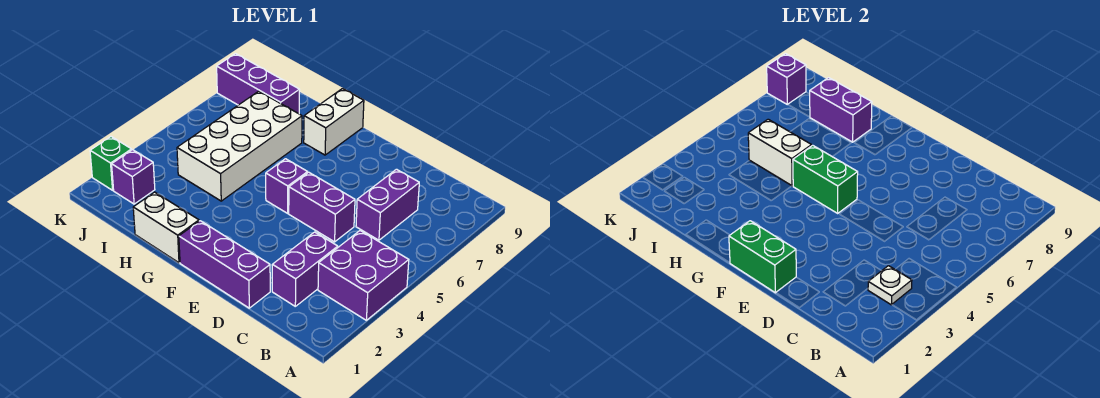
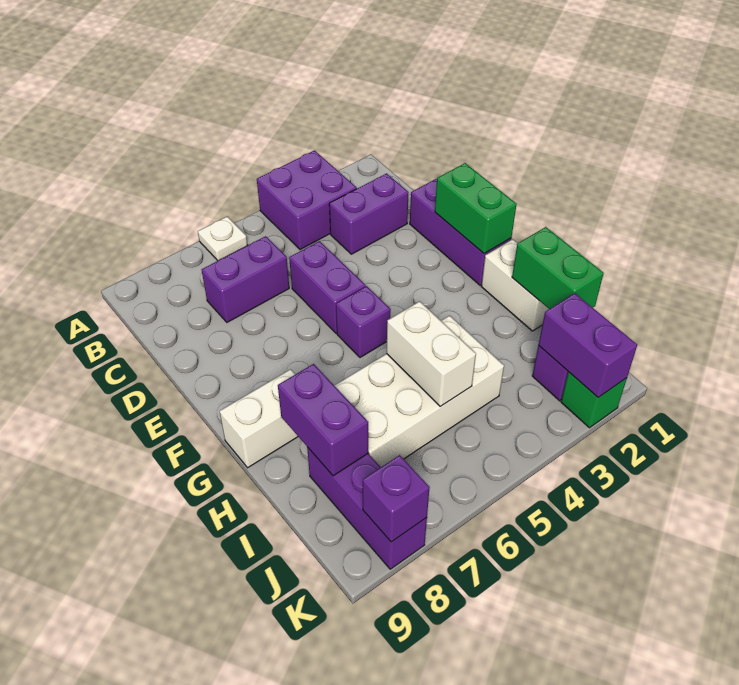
white 1x1 plate [868,266,912,305] -> white 1x1 plate moved to [198,217,247,261]
green 1x2 brick [793,145,858,213] -> green 1x2 brick moved to [512,227,604,309]
none -> purple 1x2 brick [538,293,637,397]

